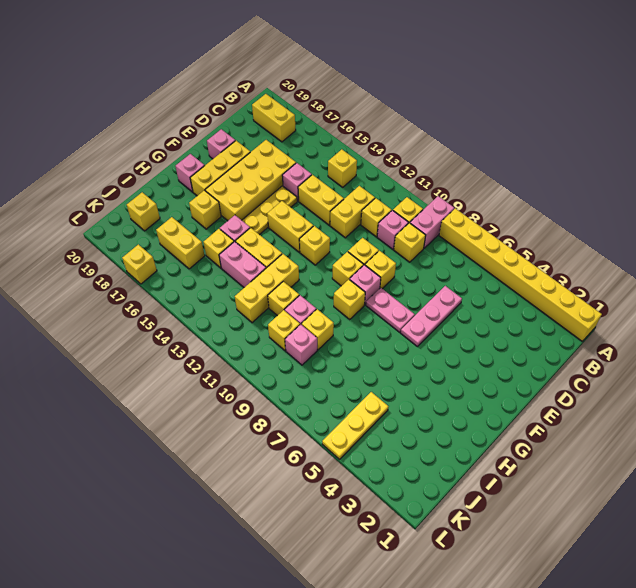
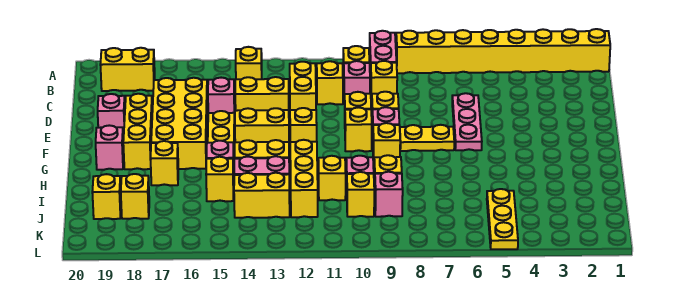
pink 1x2 plate [366,288,415,332] -> yellow 1x2 plate [400,125,454,151]
yellow 1x2 brick [156,217,205,269] -> yellow 1x2 brick moved to [234,173,290,218]
yellow 1x1 brick [122,244,157,284] -> yellow 1x1 brick moved to [121,174,149,219]

